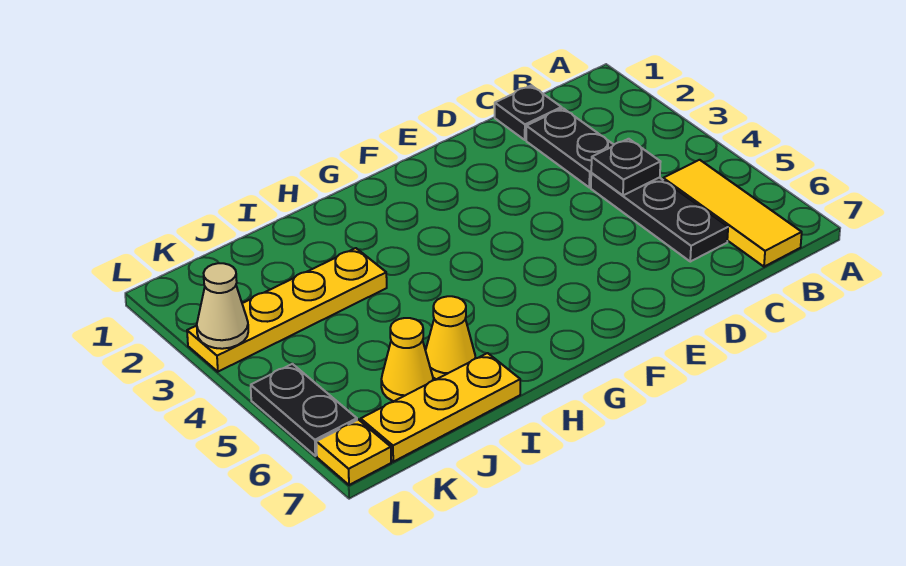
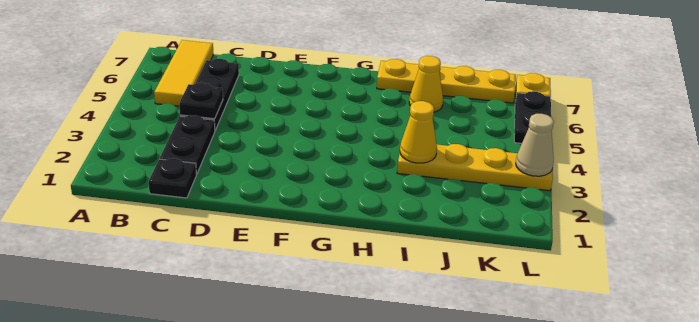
yellow 1x3 plate [361,353,520,462] -> yellow 1x4 plate [377,59,516,103]
yellow 1x1 cone [381,318,433,401] -> yellow 1x1 cone moved to [400,101,437,163]

